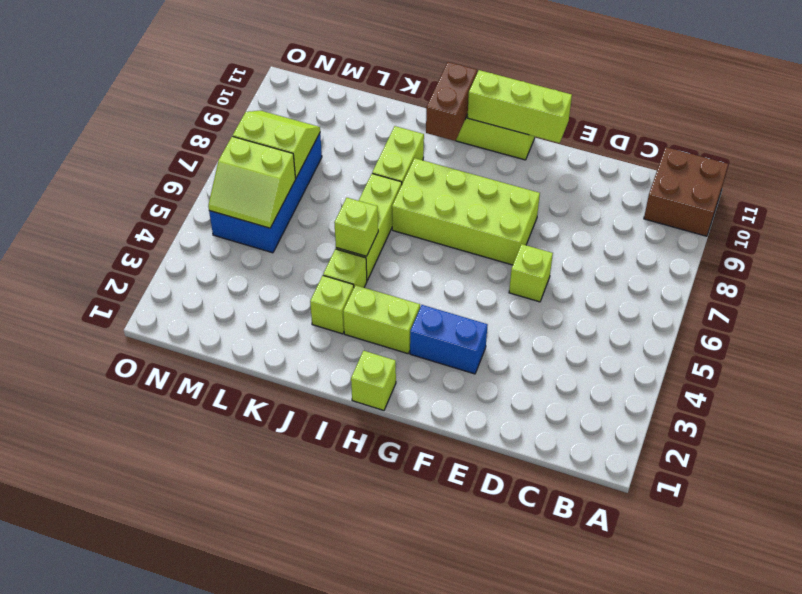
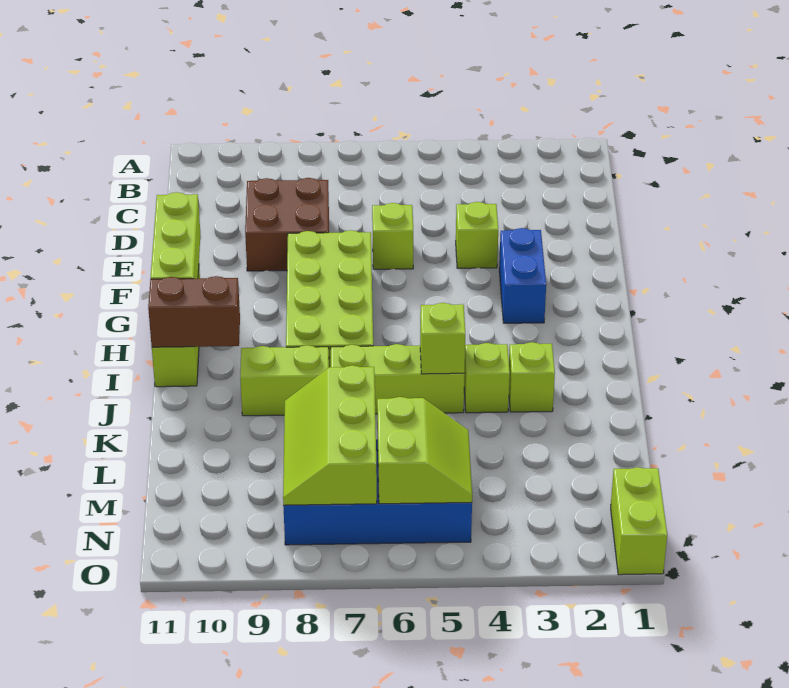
brown 2x2 brick [644,147,728,236] -> brown 2x2 brick moved to [245,178,329,271]
lime 1x1 brick [351,351,396,410] -> lime 1x1 brick moved to [456,202,498,268]
lime 1x2 brick [343,285,420,354] -> lime 1x2 brick moved to [611,467,667,575]
lime 2x2 slope [233,111,320,178] -> lime 2x3 slope [283,365,377,505]

